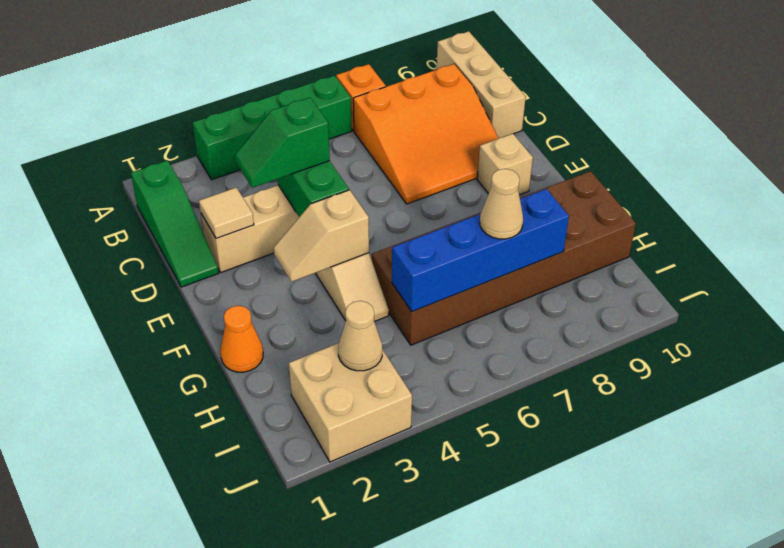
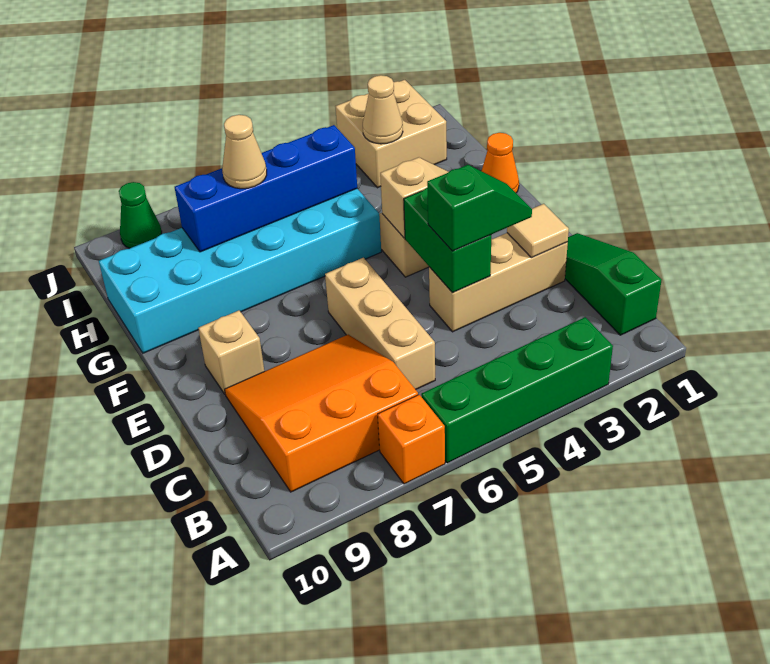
tan 1x3 brick [437,31,526,138] -> tan 1x3 brick moved to [325,258,435,390]
brown 2x6 brick [372,171,636,345] -> cyan 2x6 brick [99,189,381,353]
none -> green 1x1 cone [119,182,162,248]

